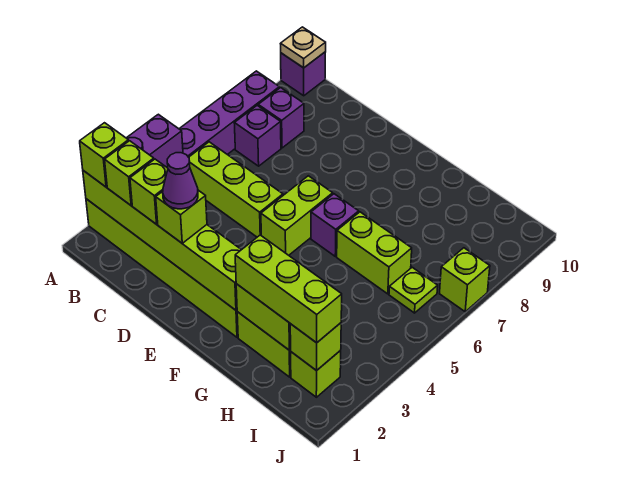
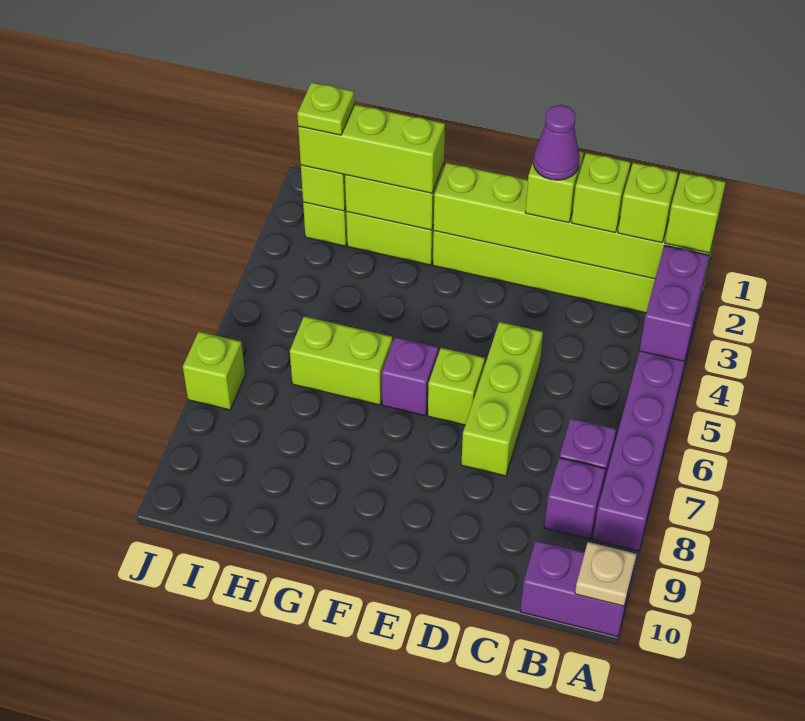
purple 1x1 brick [281,52,325,96] -> purple 1x2 brick [520,541,633,637]
lime 1x3 brick [189,142,283,237] -> lime 1x3 brick turned to [461,322,543,476]
lime 1x2 brick [261,176,333,255] -> lime 1x1 brick [428,348,485,425]
lime 1x1 plate [389,267,438,313] -> lime 1x1 plate moved to [297,82,355,135]

